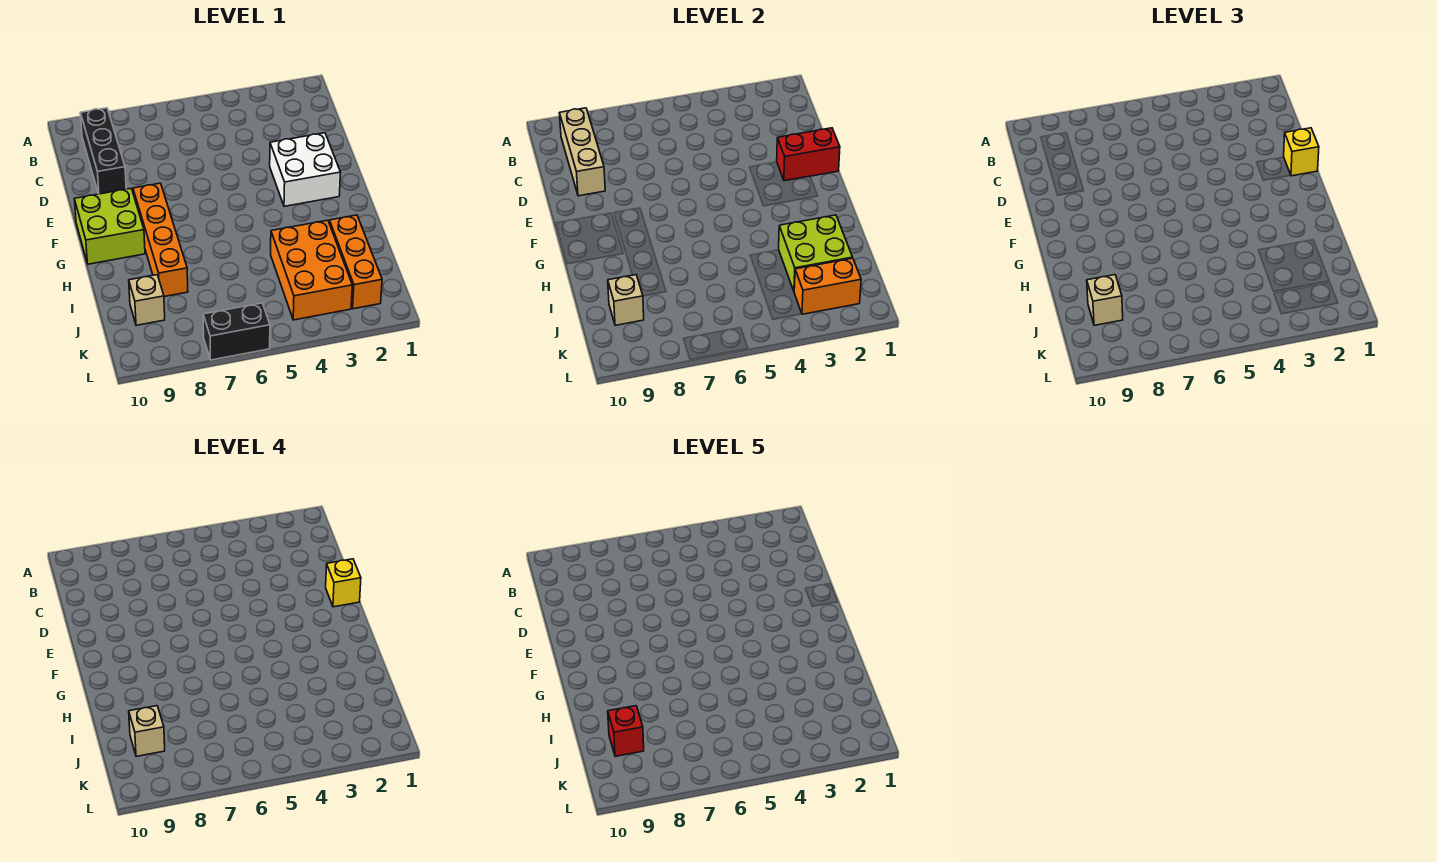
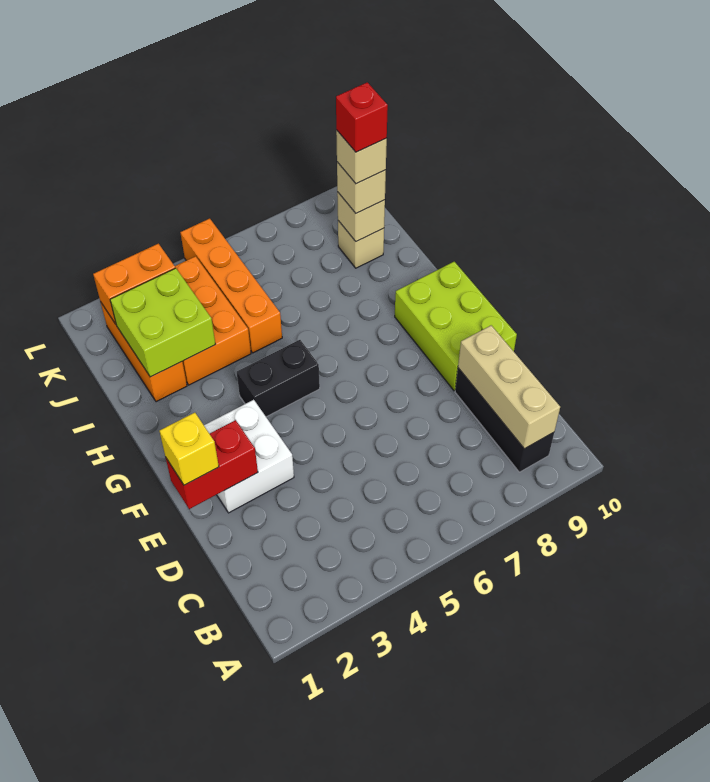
yellow 1x1 brick [326,559,361,607] -> none
orange 1x4 brick [133,183,188,297] -> orange 1x4 brick moved to [180,219,282,353]
lime 2x2 brick [74,189,145,264] -> lime 2x3 brick [395,262,517,391]
black 1x2 brick [203,303,270,360] -> black 1x2 brick moved to [237,340,320,417]

